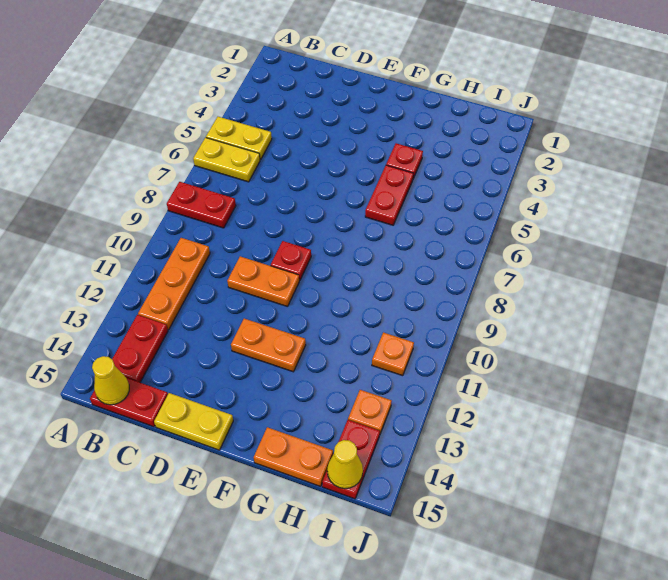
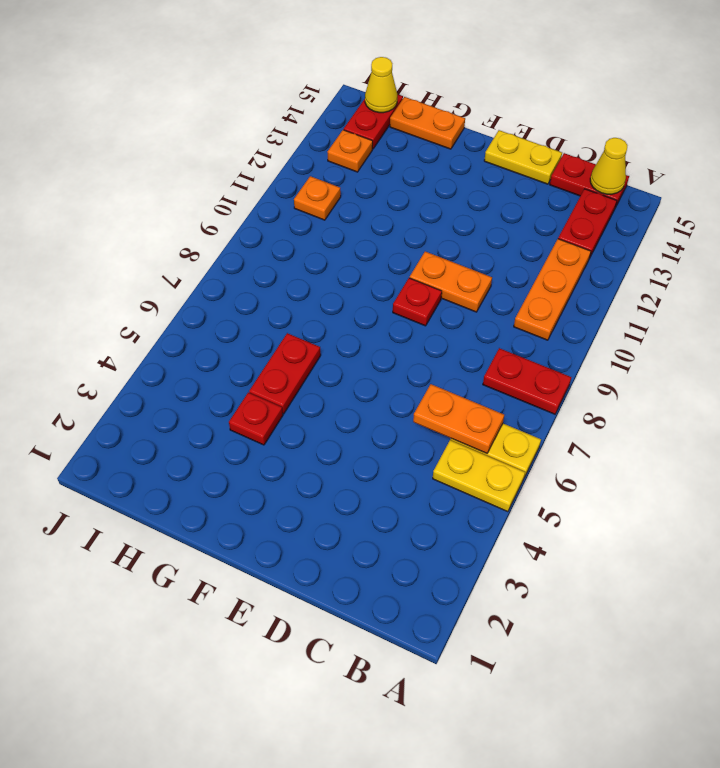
orange 1x2 plate [231,319,306,372] -> orange 1x2 plate moved to [413,384,504,453]

